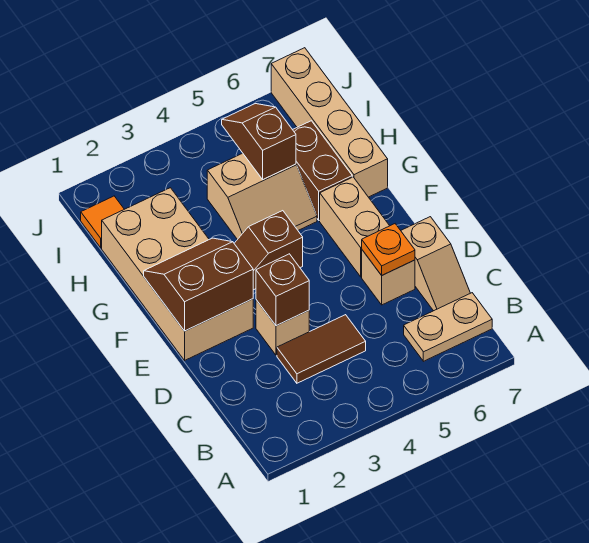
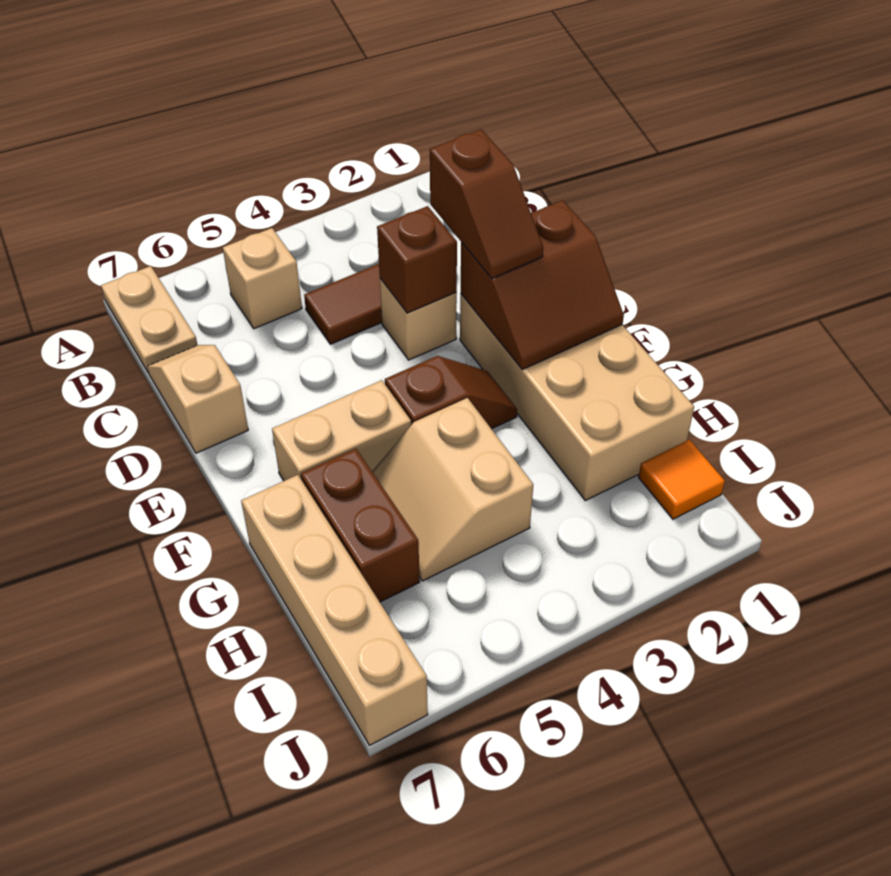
tan 1x2 plate [404,293,492,361] -> tan 1x2 plate turned to [101,266,197,372]
tan 1x1 brick [362,250,415,305] -> tan 1x1 brick moved to [223,228,302,329]
orange 1x1 plate [362,224,415,275] -> none
tan 1x2 brick [320,177,389,277] -> tan 1x2 brick turned to [272,380,411,481]
tan 2x2 slope [207,153,317,239] -> tan 2x2 slope turned to [372,398,533,581]
brown 1x2 slope [222,104,296,179] -> brown 1x2 slope moved to [430,129,543,278]

